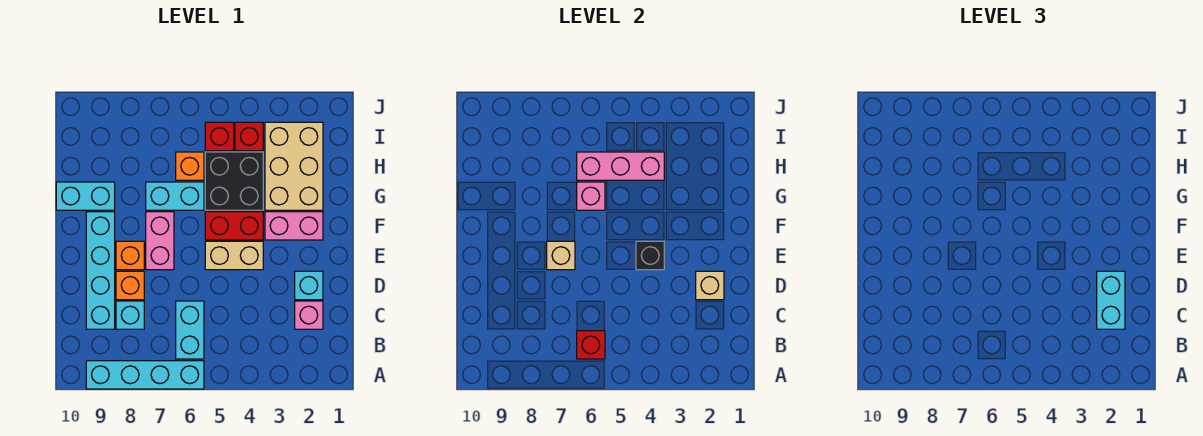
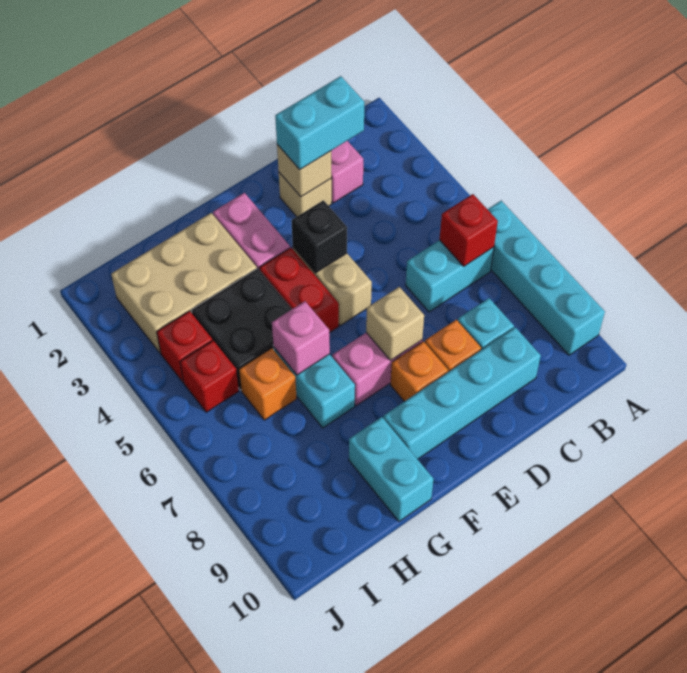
cyan 1x1 brick [295,271,323,300] -> tan 1x1 brick [279,173,332,217]
pink 1x3 brick [577,152,664,180] -> none

